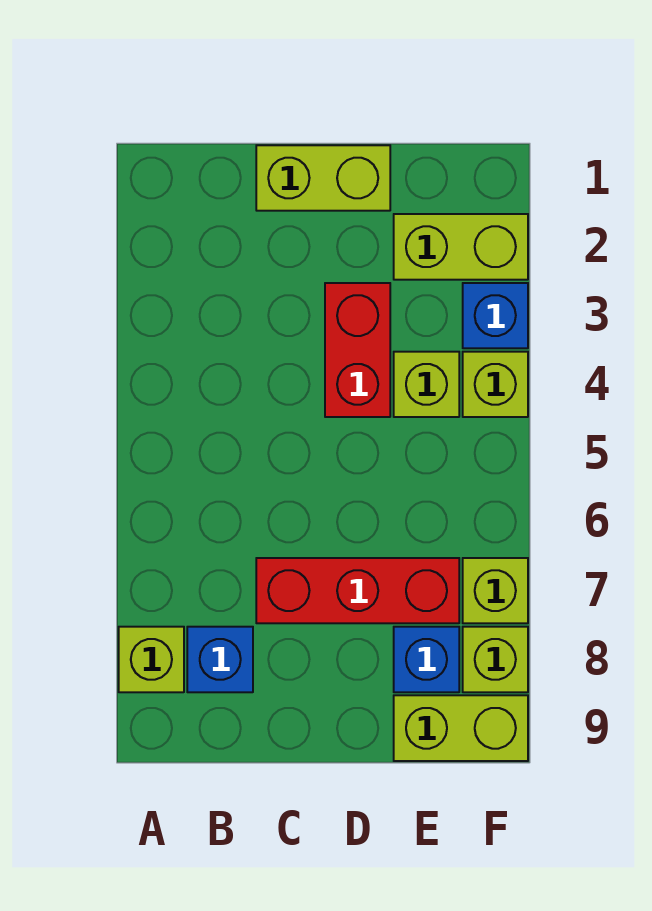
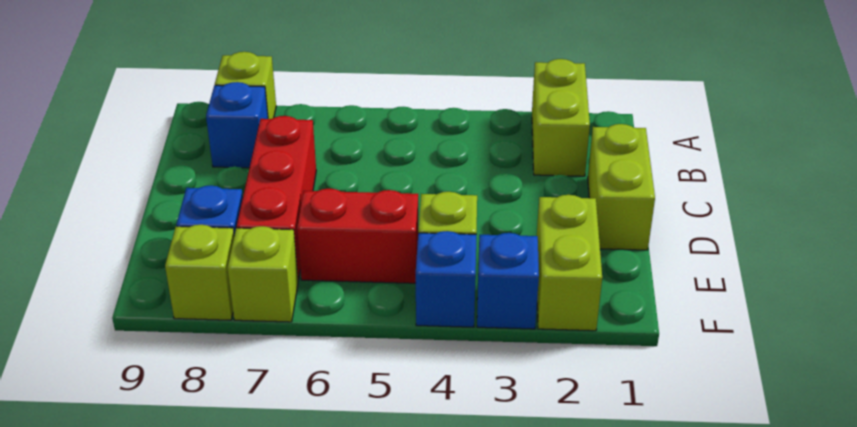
red 1x2 brick [325,283,390,417] -> red 1x2 brick moved to [297,189,418,283]
lime 1x2 brick [394,695,528,761] -> lime 1x2 brick moved to [532,59,590,176]
lime 1x1 brick [463,352,528,417] -> blue 1x1 brick [416,231,476,327]

